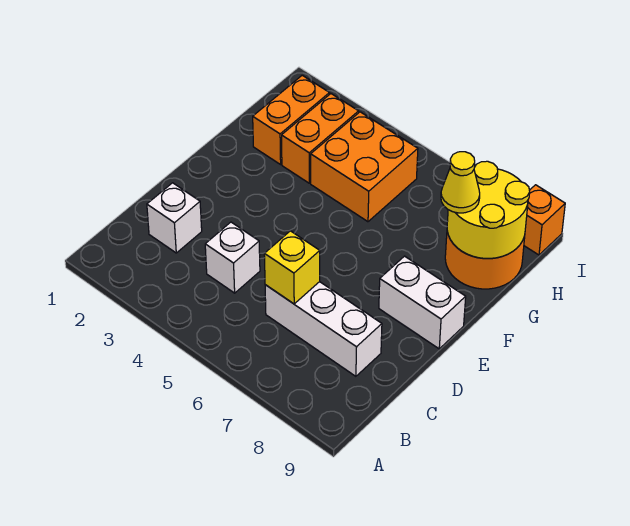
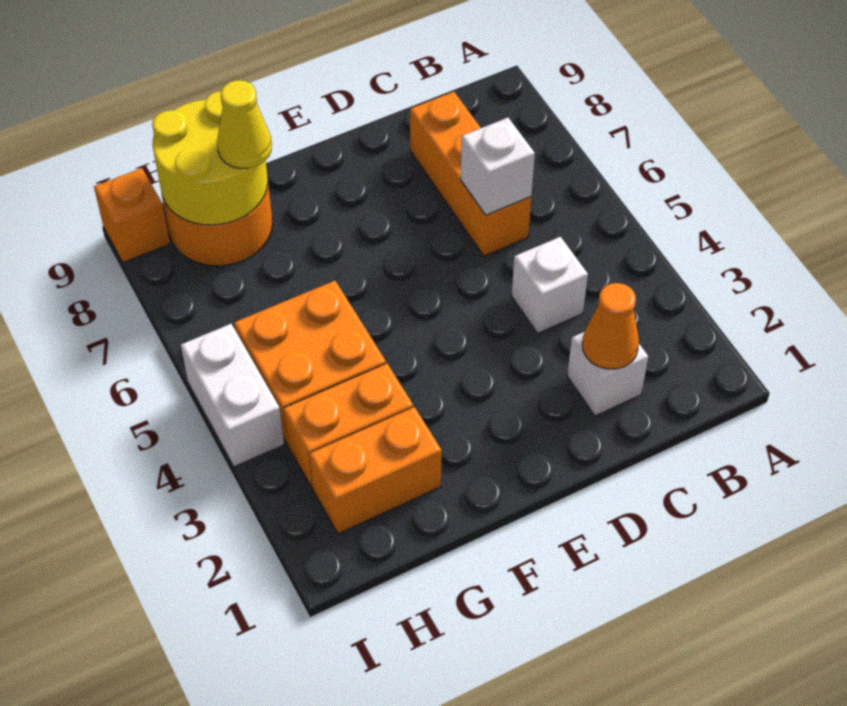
none -> orange 1x1 cone [582,283,639,369]
white 1x3 brick [265,282,382,376] -> orange 1x3 brick [410,92,531,256]
yellow 1x1 brick [264,231,320,304] -> white 1x1 brick [460,118,535,215]
white 1x2 brick [379,256,466,349] -> white 1x2 brick moved to [181,324,284,467]

